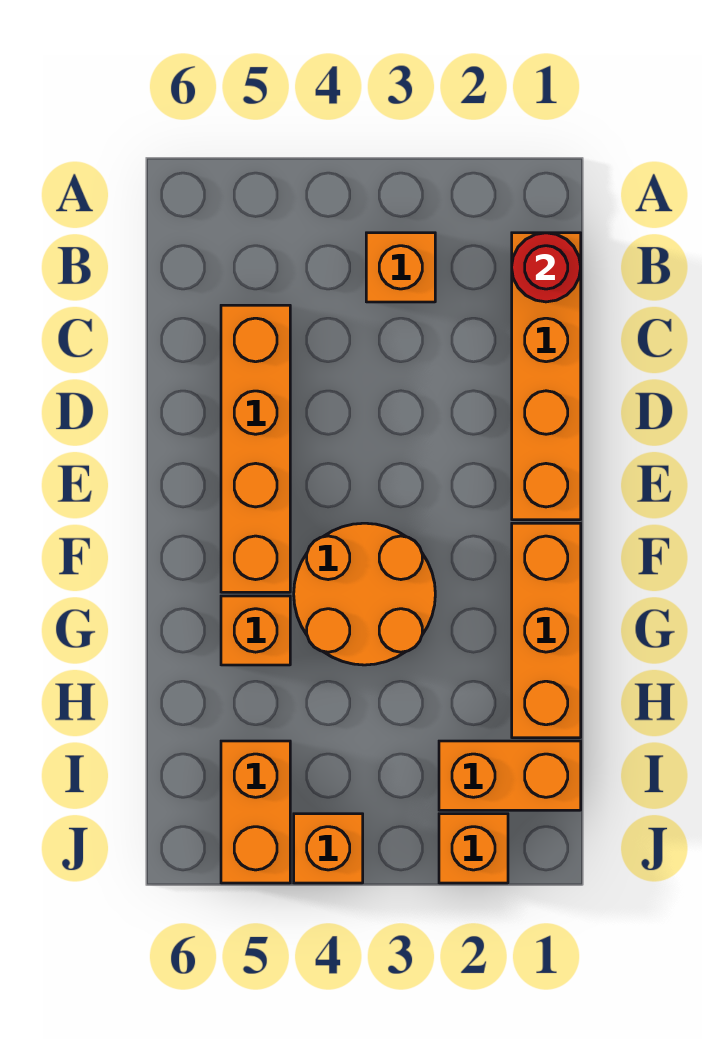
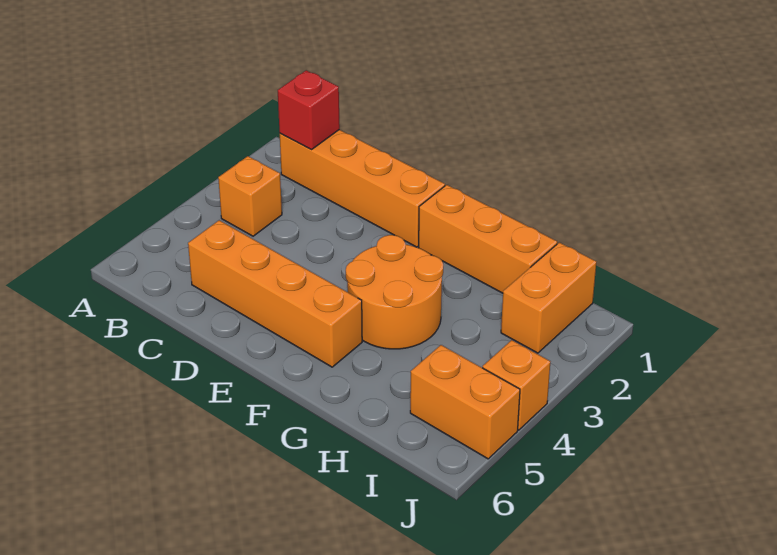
red 1x1 round brick [512,233,581,302] -> red 1x1 brick [278,70,340,149]
orange 1x1 brick [221,596,290,665] -> none
orange 1x1 brick [439,814,508,883] -> none

